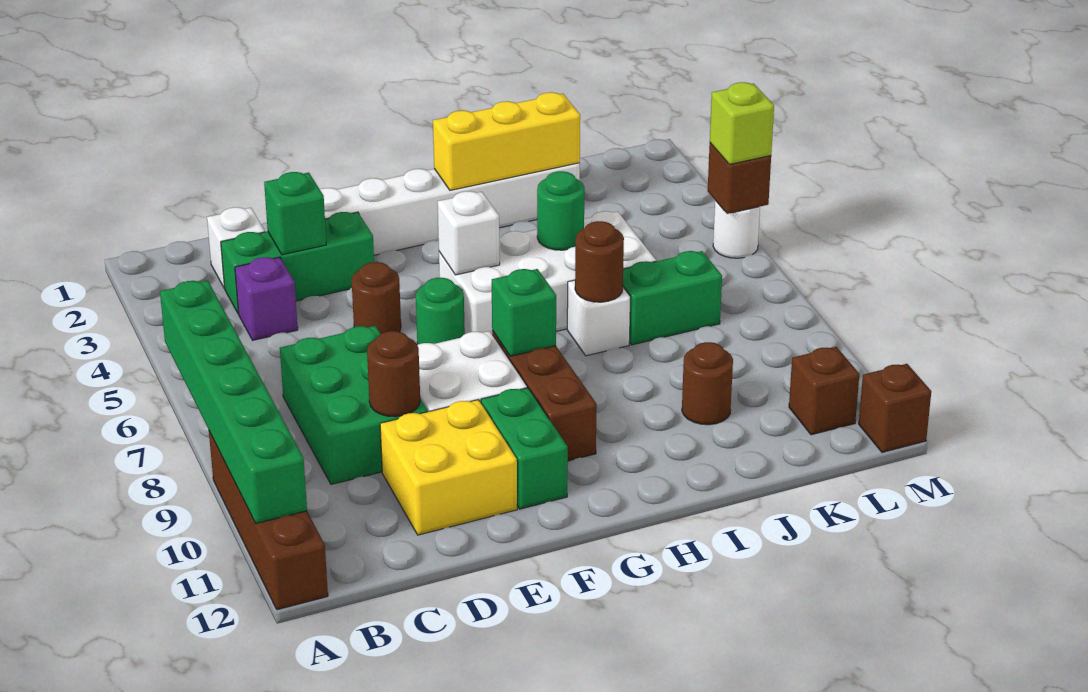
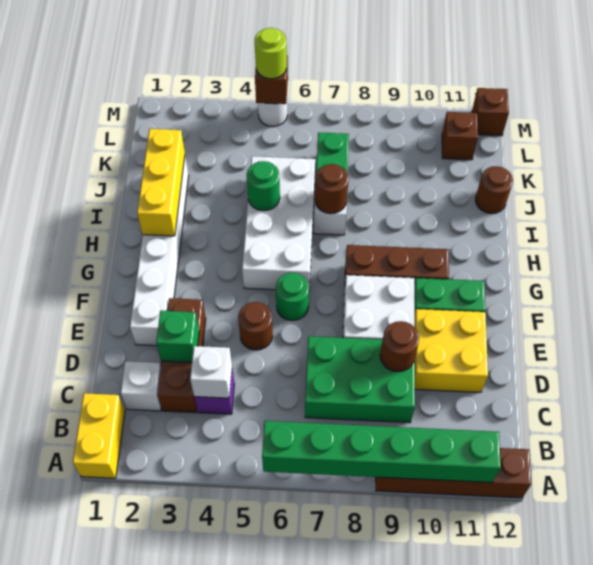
none -> yellow 1x2 brick [73,393,125,478]
green 1x3 brick [221,212,374,314] -> brown 1x3 brick [157,298,206,413]
white 1x1 brick [437,191,500,275] -> white 1x1 brick moved to [190,346,232,398]
green 1x1 brick [492,269,556,356] -> none
brown 1x1 round brick [682,342,733,425] -> brown 1x1 round brick moved to [475,166,513,214]
lime 1x1 brick [710,82,774,164] -> lime 1x1 round brick [255,28,287,79]

